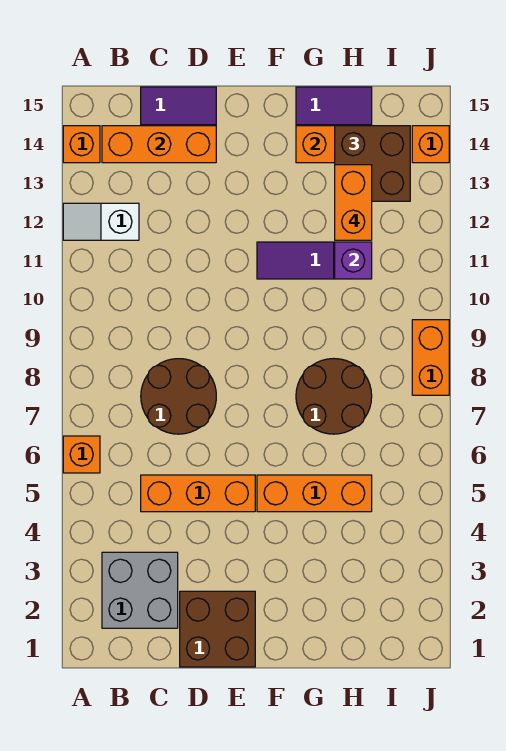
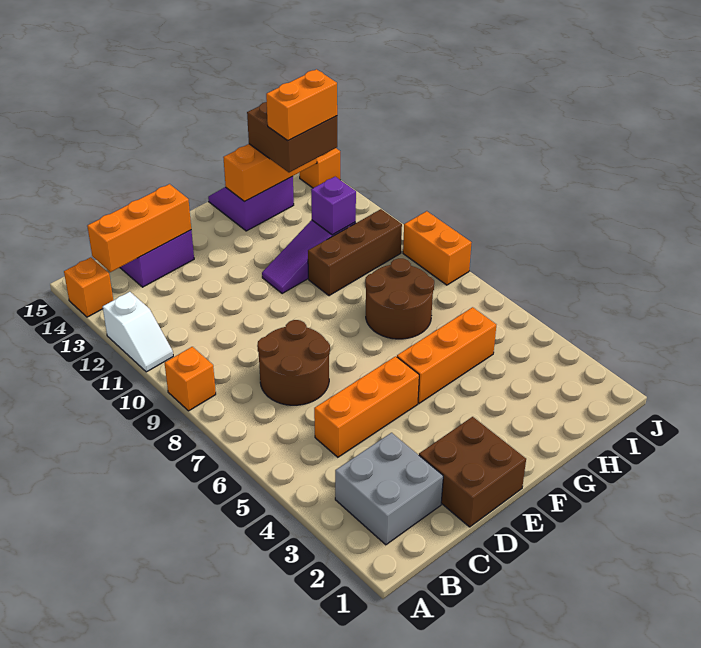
orange 1x1 brick [63,436,100,473] -> orange 1x1 brick moved to [165,347,216,411]
white 1x2 slope [63,203,139,240] -> white 1x2 slope turned to [103,292,173,372]
none -> brown 1x3 brick [308,209,402,296]
orange 1x2 brick [335,165,372,240] -> orange 1x2 brick turned to [266,69,337,141]

